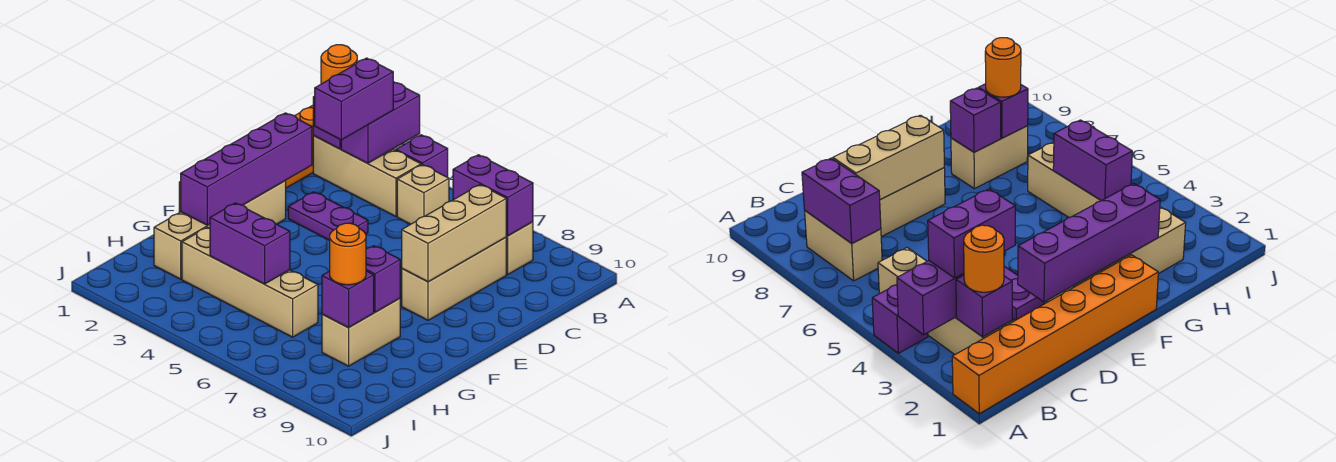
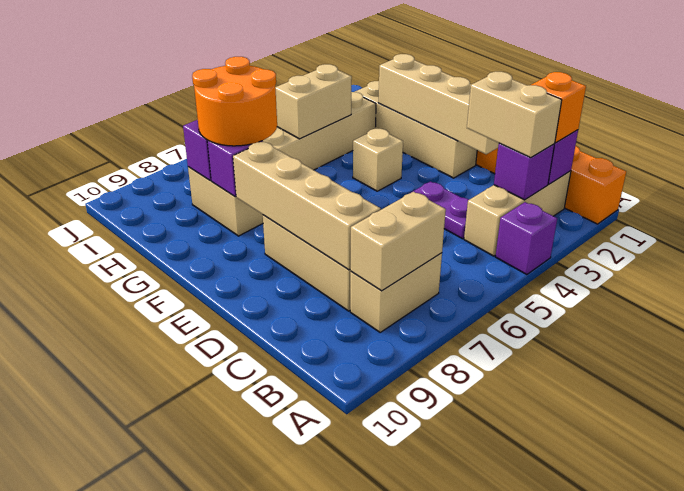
purple 1x2 brick [341,82,420,163] -> purple 1x1 brick [494,143,554,200]
orange 1x1 round brick [321,45,357,84] -> orange 1x1 brick [531,72,586,143]
purple 1x2 brick [315,58,393,140] -> tan 1x2 brick [467,72,562,158]
tan 1x1 brick [397,165,449,224] -> tan 1x1 brick moved to [353,129,403,191]
purple 1x2 brick [453,155,533,236] -> tan 1x2 brick [350,192,446,291]
tan 1x3 brick [402,185,506,282] -> tan 1x4 brick [233,142,381,270]
purple 1x4 brick [181,113,312,225] -> tan 1x4 brick [378,54,499,154]
purple 1x2 plate [288,192,368,240] -> purple 1x2 plate turned to [411,182,469,239]
purple 1x2 brick [210,203,290,284] -> tan 1x2 brick [275,64,352,139]
orange 1x1 round brick [330,223,366,285] -> orange 2x2 round brick [192,57,277,146]

